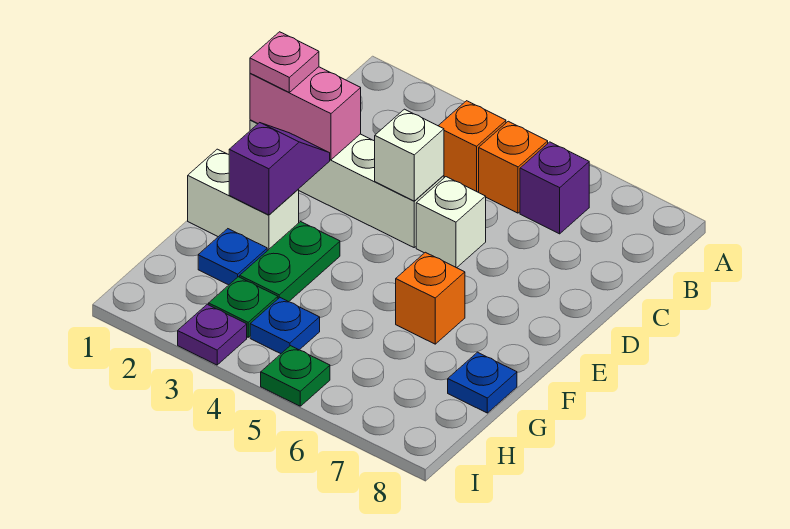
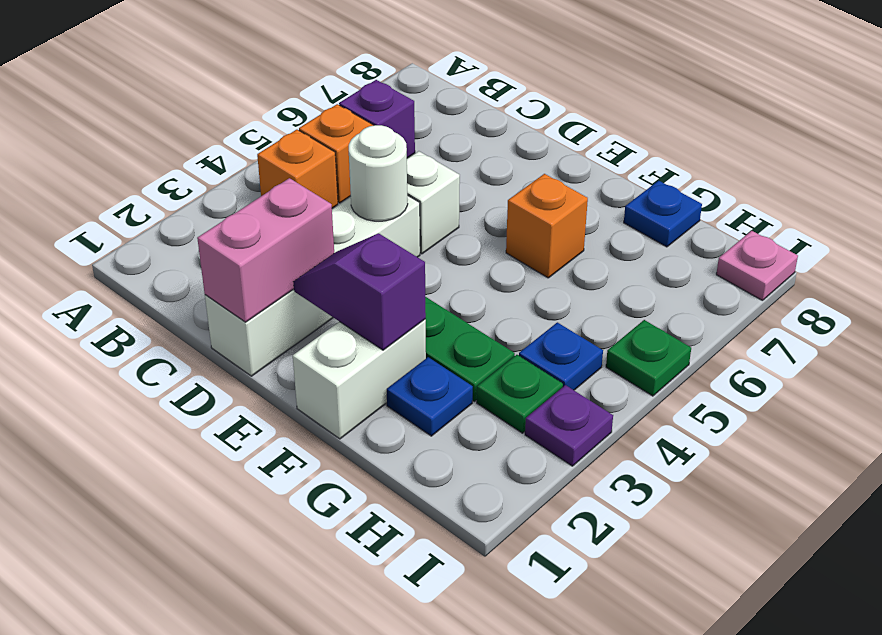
pink 1x1 plate [250,32,319,92] -> pink 1x1 plate moved to [716,231,798,301]
white 1x1 brick [375,109,444,201] -> white 1x1 round brick [349,125,408,221]

